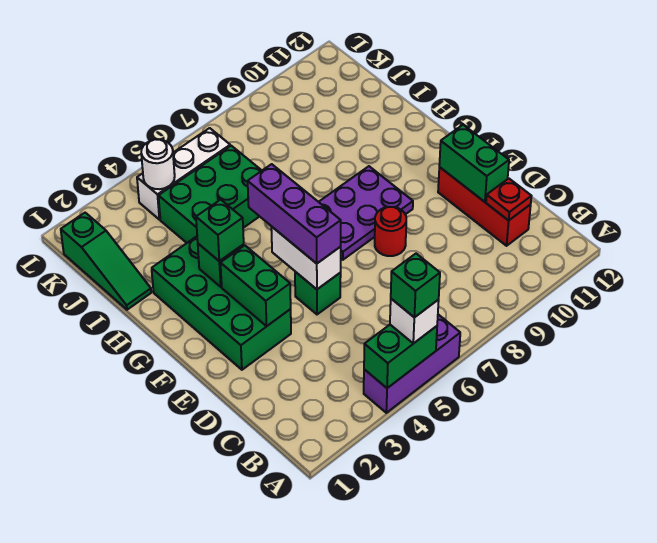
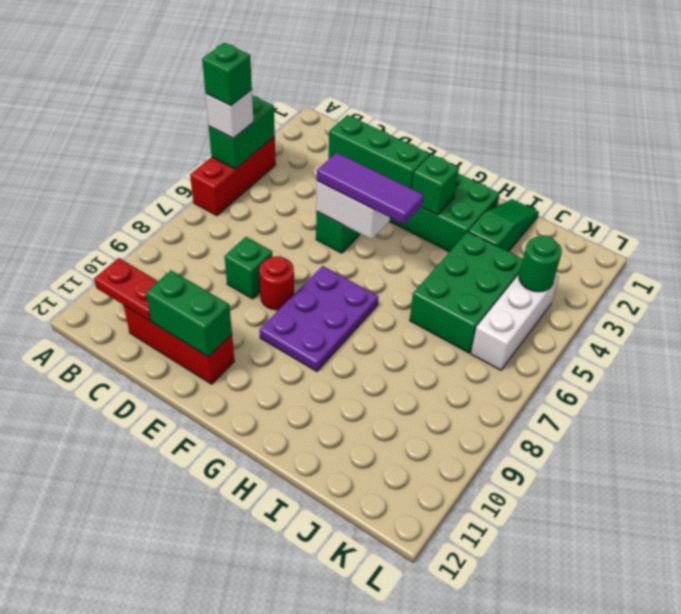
purple 1x3 brick [364,315,460,413] -> red 1x3 brick [190,136,276,216]
red 1x1 plate [486,178,531,220] -> red 1x2 plate [94,258,158,321]
green 1x2 brick [221,245,291,326] -> green 1x3 brick [329,115,430,189]
purple 1x3 brick [248,164,341,263] -> purple 1x3 tile [317,152,424,224]
green 1x1 brick [196,200,244,261] -> green 1x1 brick moved to [225,237,272,299]
green 1x3 slope [61,213,151,310] -> green 1x3 slope turned to [468,199,539,251]
white 1x1 round brick [141,139,175,189] -> green 1x1 round brick [519,236,562,292]

